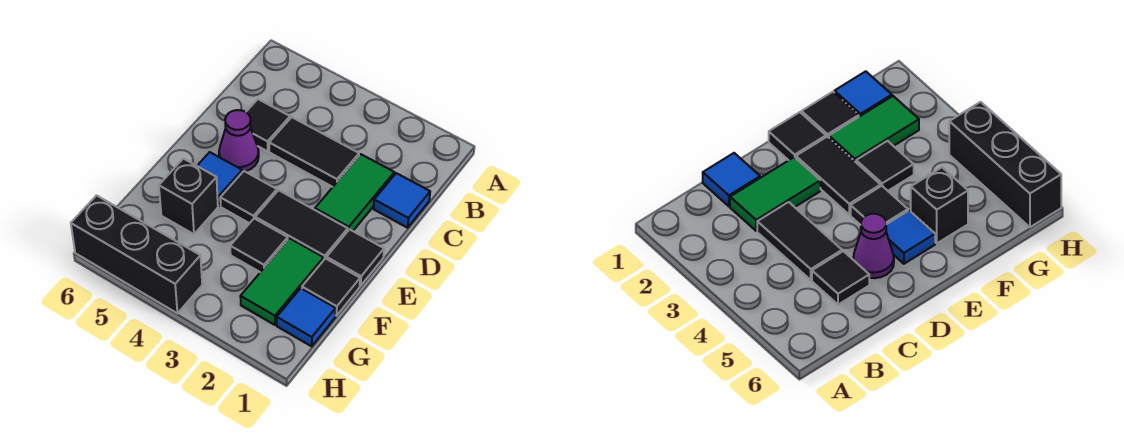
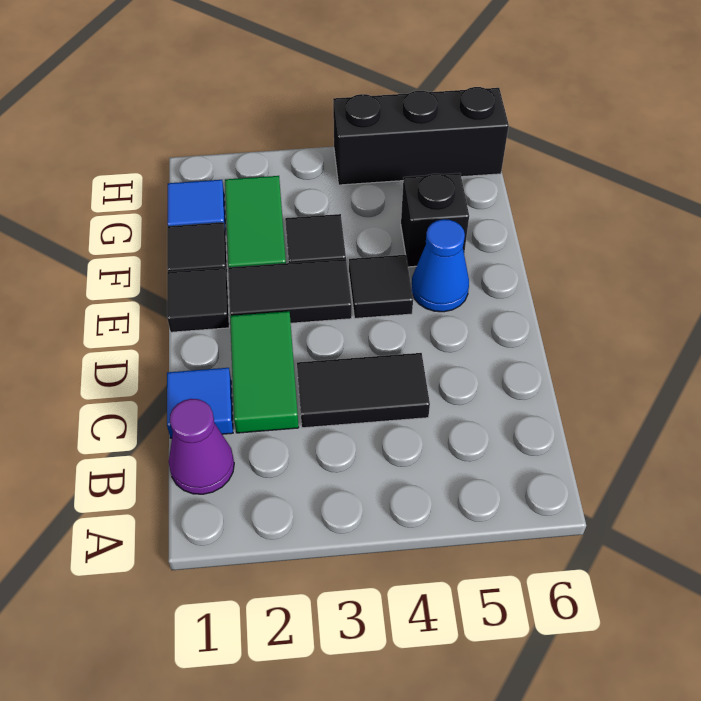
black 1x1 tile [246,99,290,151] -> none
purple 1x1 cone [219,110,259,172] -> purple 1x1 cone moved to [169,399,234,494]
blue 1x1 tile [197,152,242,206] -> blue 1x1 cone [412,219,469,312]

